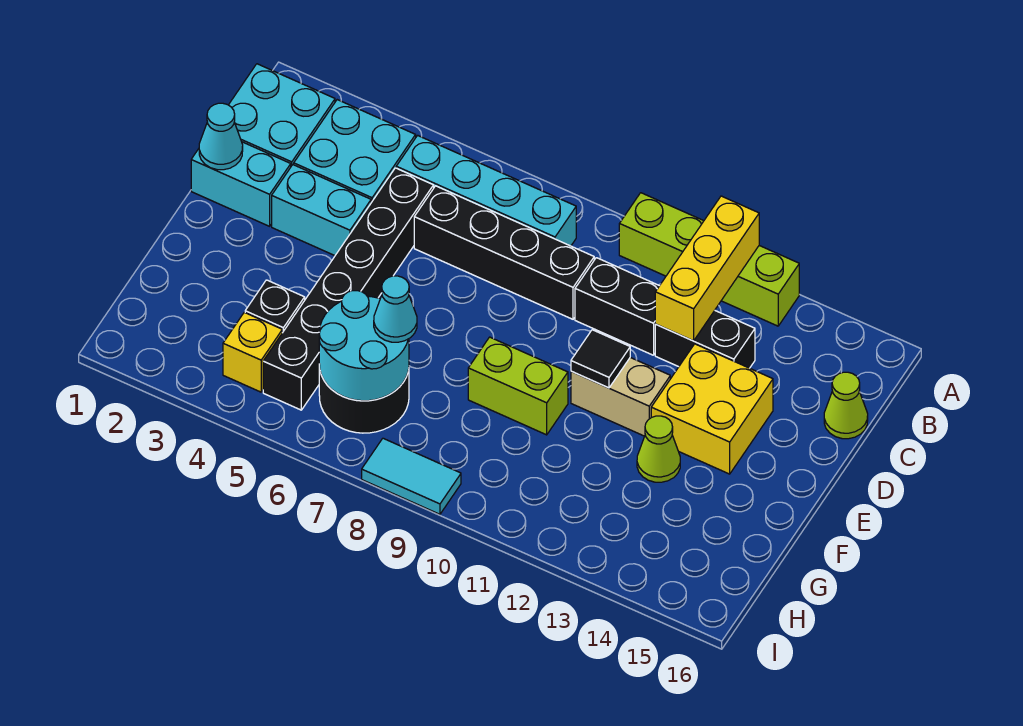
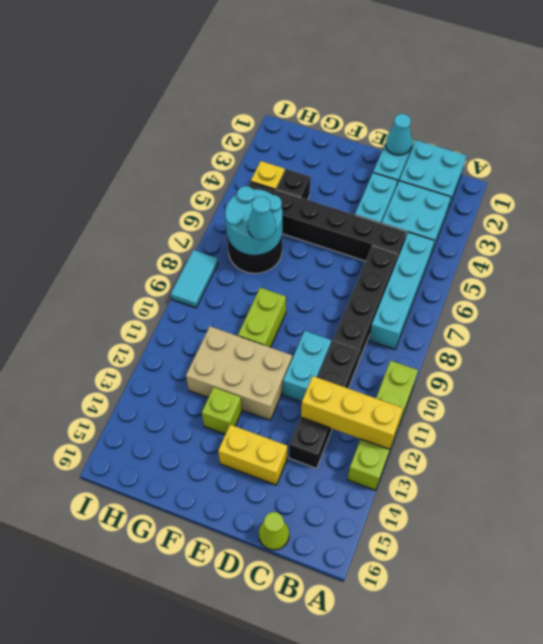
none -> cyan 1x2 brick [283,331,331,402]
yellow 2x2 brick [651,344,773,474] -> yellow 1x2 brick [218,425,287,485]
tan 1x2 brick [571,358,670,436] -> tan 2x3 brick [186,326,292,420]
black 1x1 tile [571,330,630,388] -> none
lime 1x1 cone [637,416,680,482] -> lime 1x1 brick [202,387,242,434]

